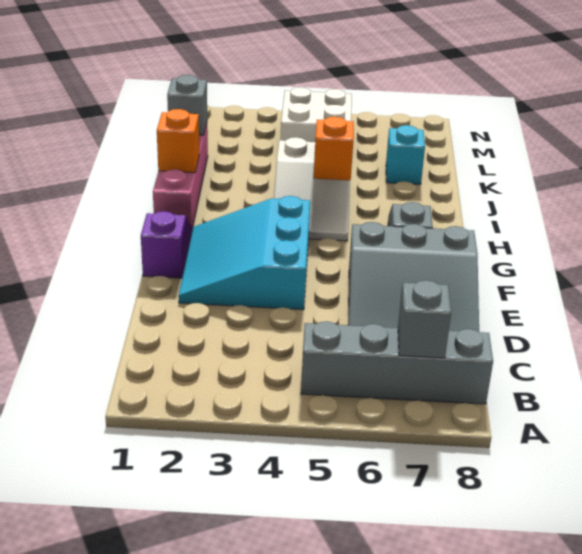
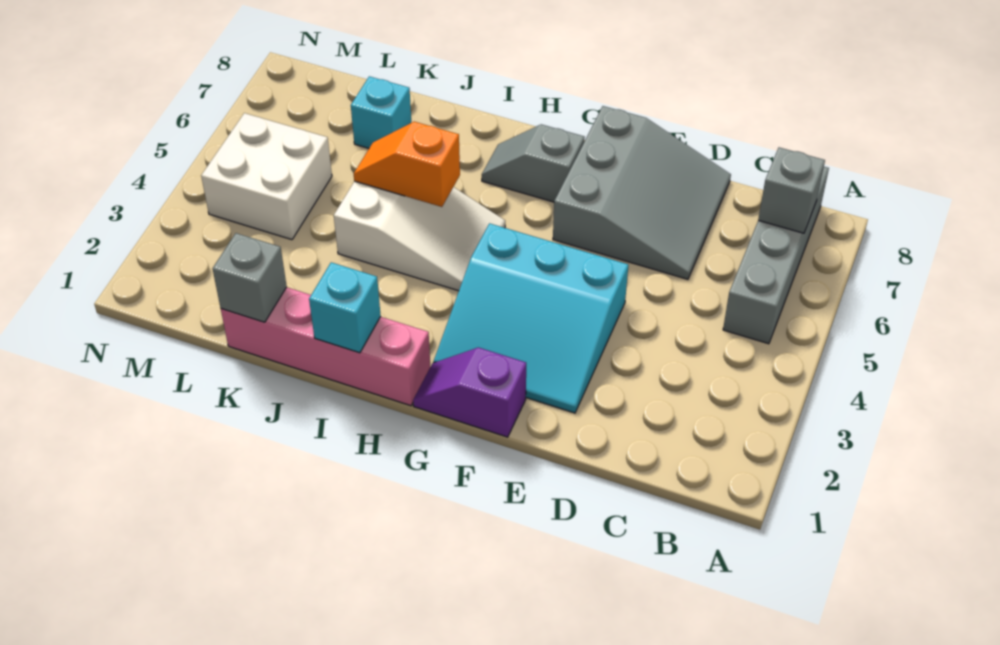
orange 1x1 brick [157,109,199,173] -> cyan 1x1 brick [309,262,381,353]

